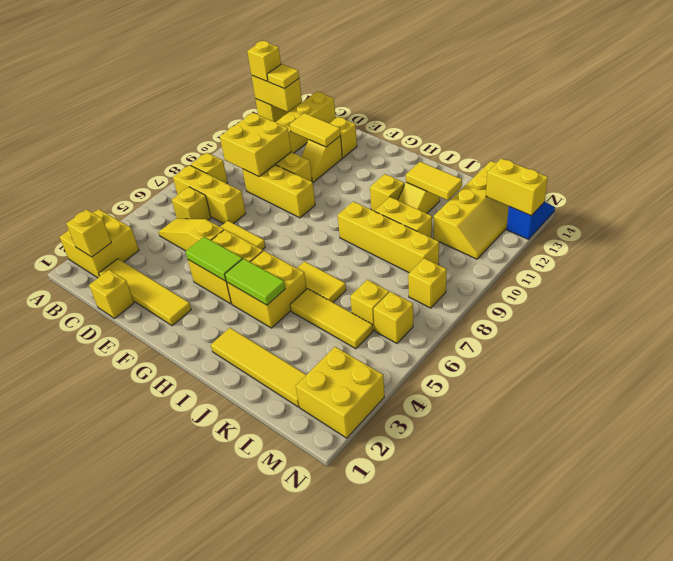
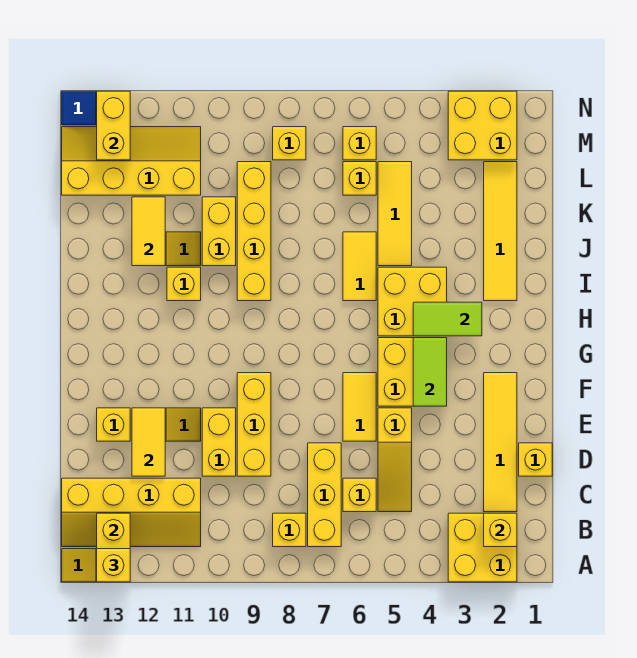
yellow 1x1 tile [267,64,299,89] -> none
yellow 2x2 brick [220,113,291,177] -> none
lime 1x2 tile [225,259,285,305] -> lime 1x2 tile turned to [413,302,482,336]

